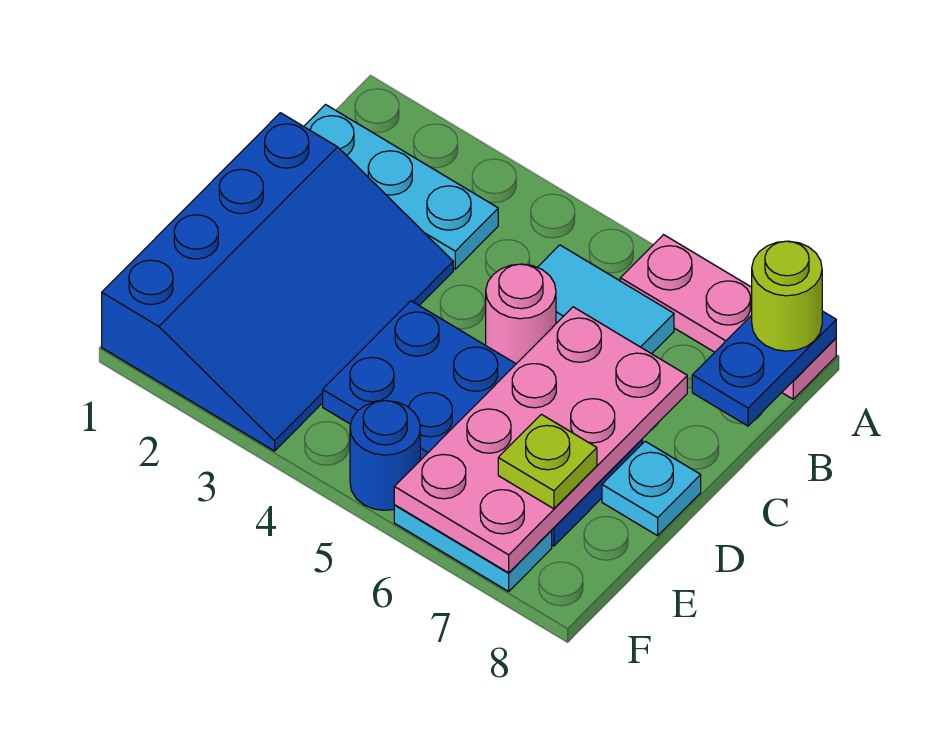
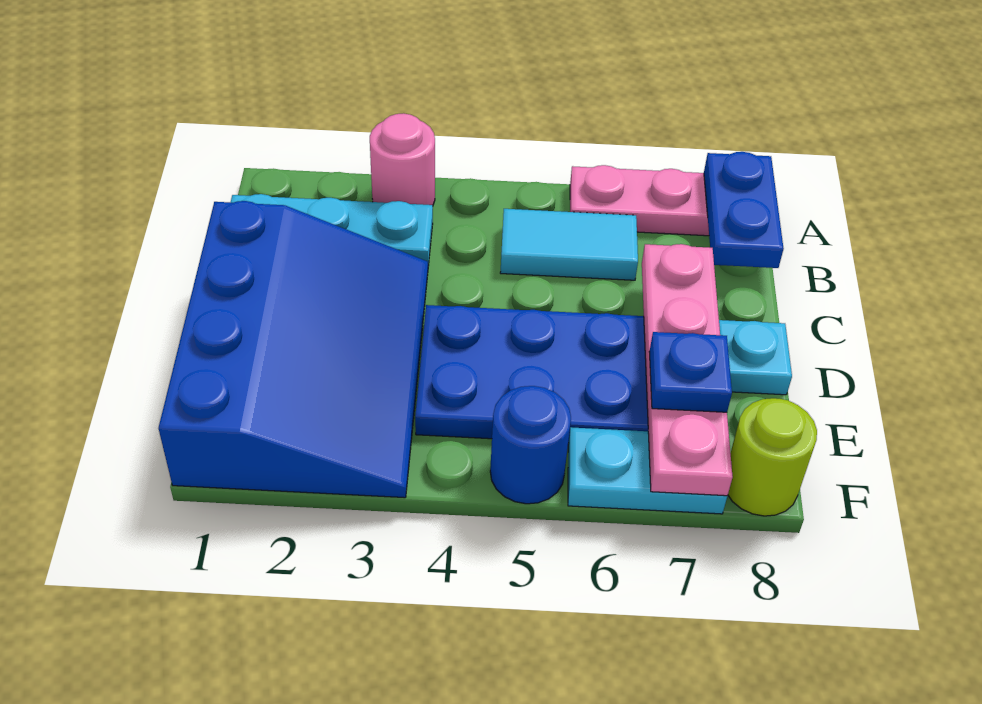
lime 1x1 round brick [752,241,822,351] -> lime 1x1 round brick moved to [728,398,817,516]
pink 1x1 round brick [486,264,556,364] -> pink 1x1 round brick moved to [370,113,435,205]
pink 2x4 plate [394,307,687,573] -> pink 1x4 plate [642,244,733,496]
lime 1x1 plate [498,414,597,509] -> blue 1x1 plate [649,332,732,412]

